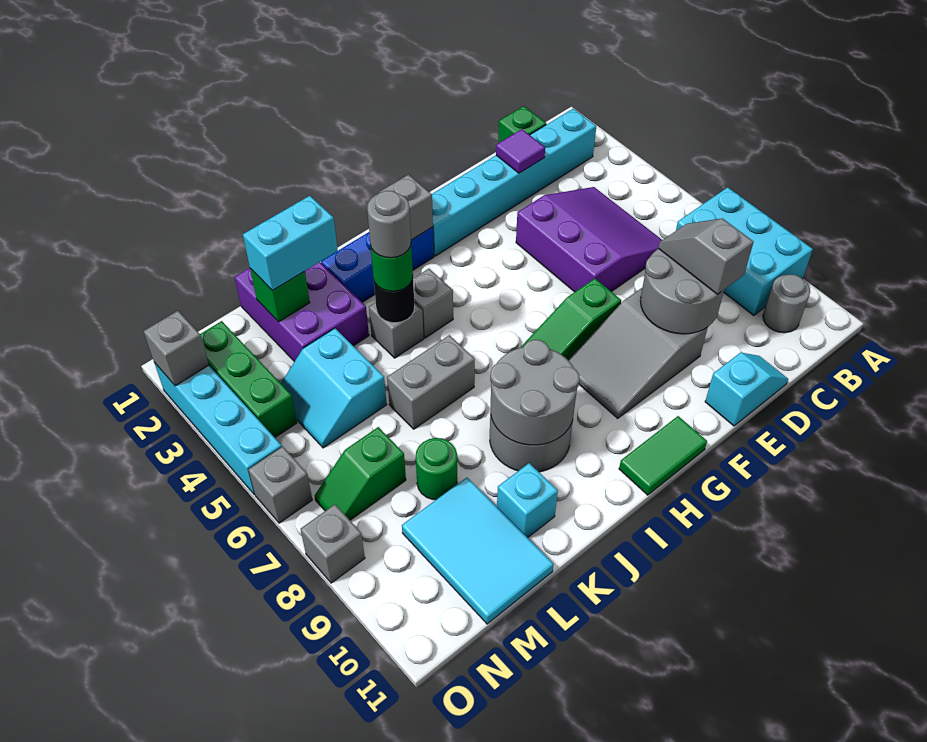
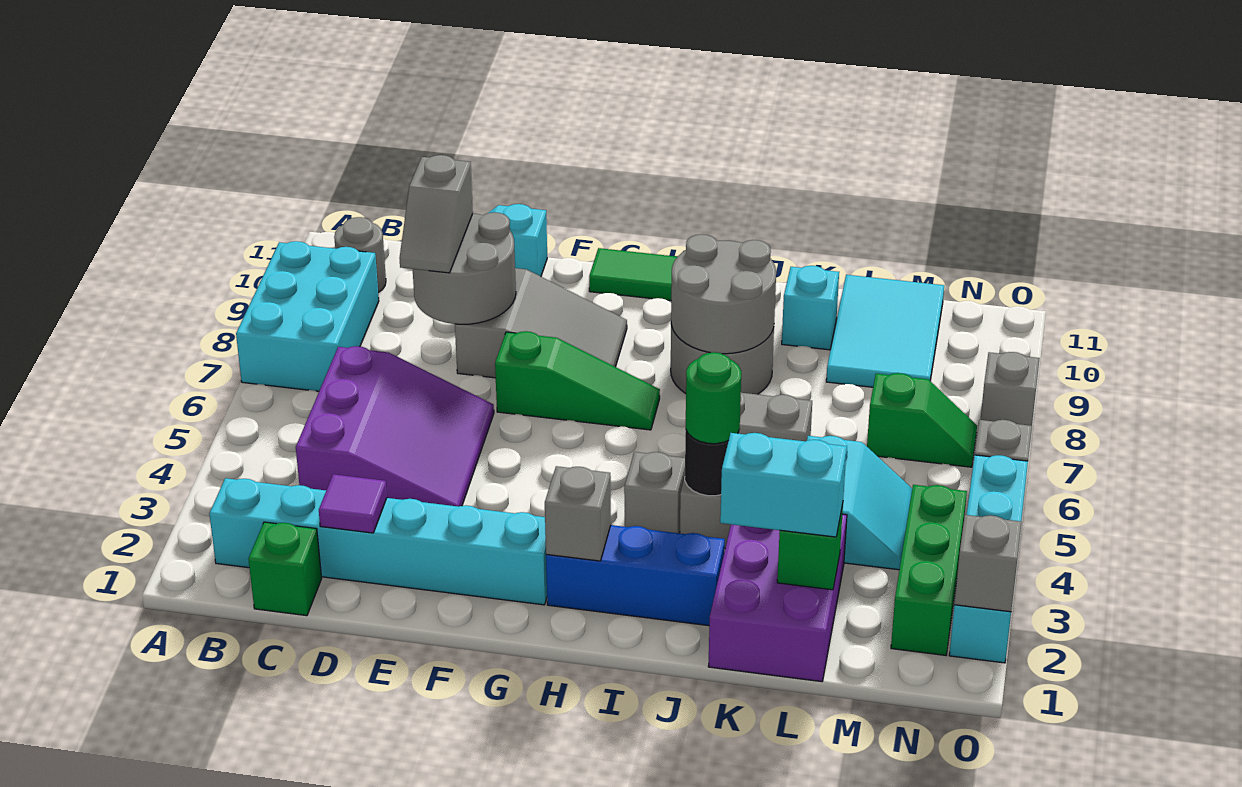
purple 3x3 slope [516,187,662,292] -> purple 3x3 slope turned to [296,346,494,507]
grey 1x1 round brick [367,191,411,258] -> none
green 1x1 round brick [416,438,457,500] -> none

